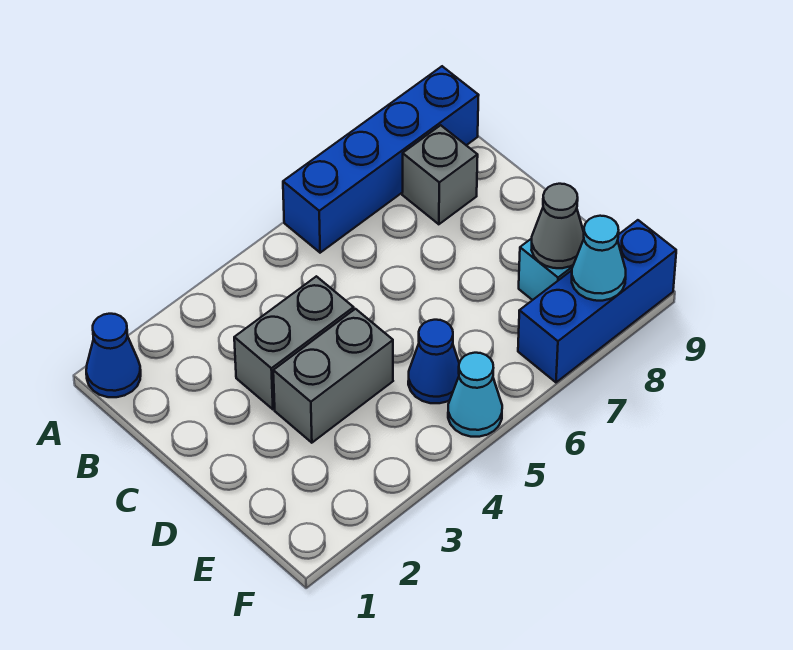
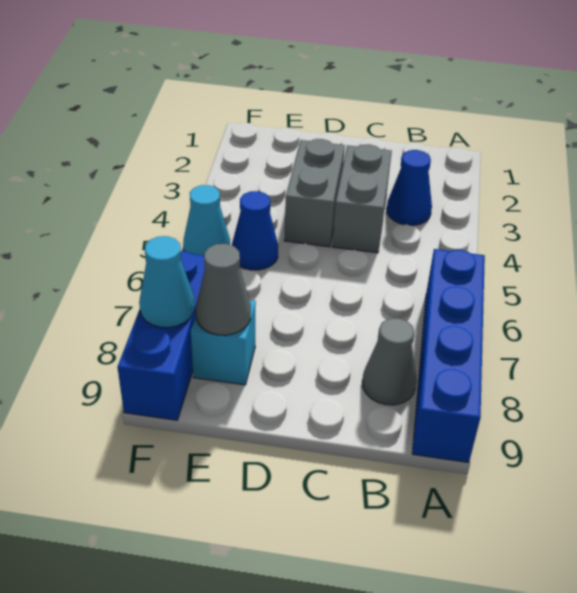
blue 1x1 cone [86,314,141,397] -> blue 1x1 cone moved to [387,150,432,225]
grey 1x1 brick [402,125,478,224] -> grey 1x1 cone [362,318,417,405]

